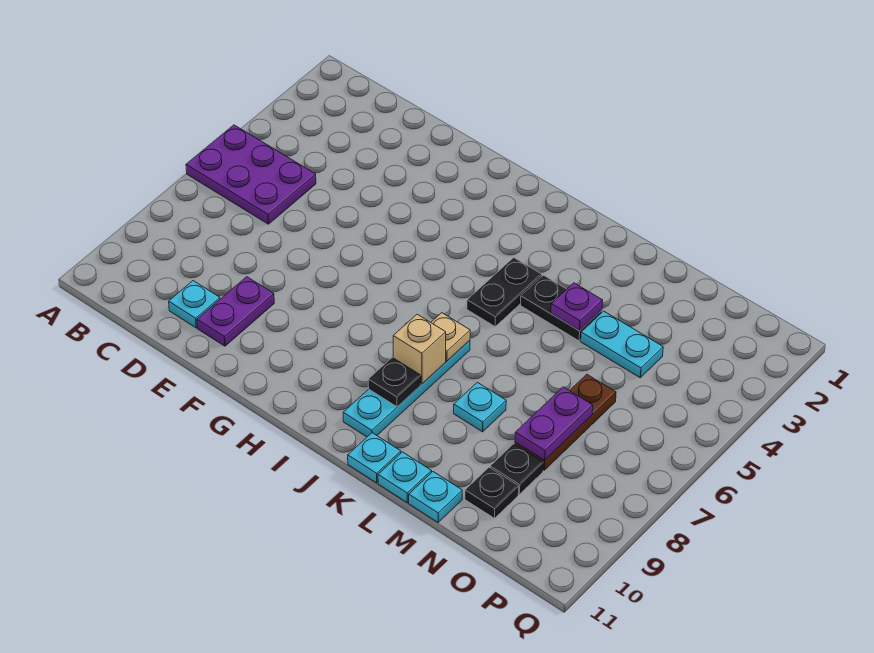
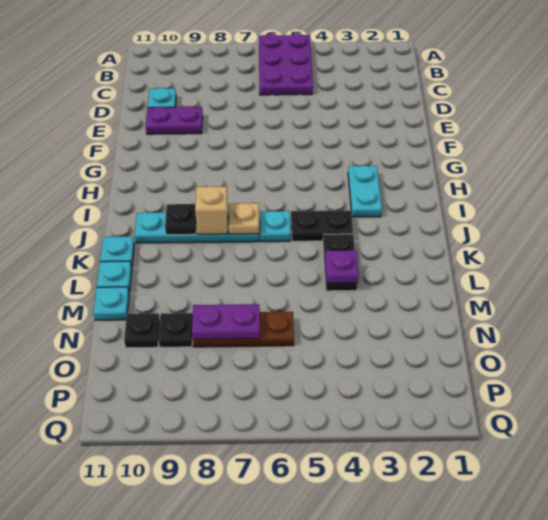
cyan 1x1 plate [454,382,506,432] -> cyan 1x1 plate moved to [260,211,290,242]
cyan 1x2 plate [581,311,663,378] -> cyan 1x2 plate moved to [348,165,382,217]

